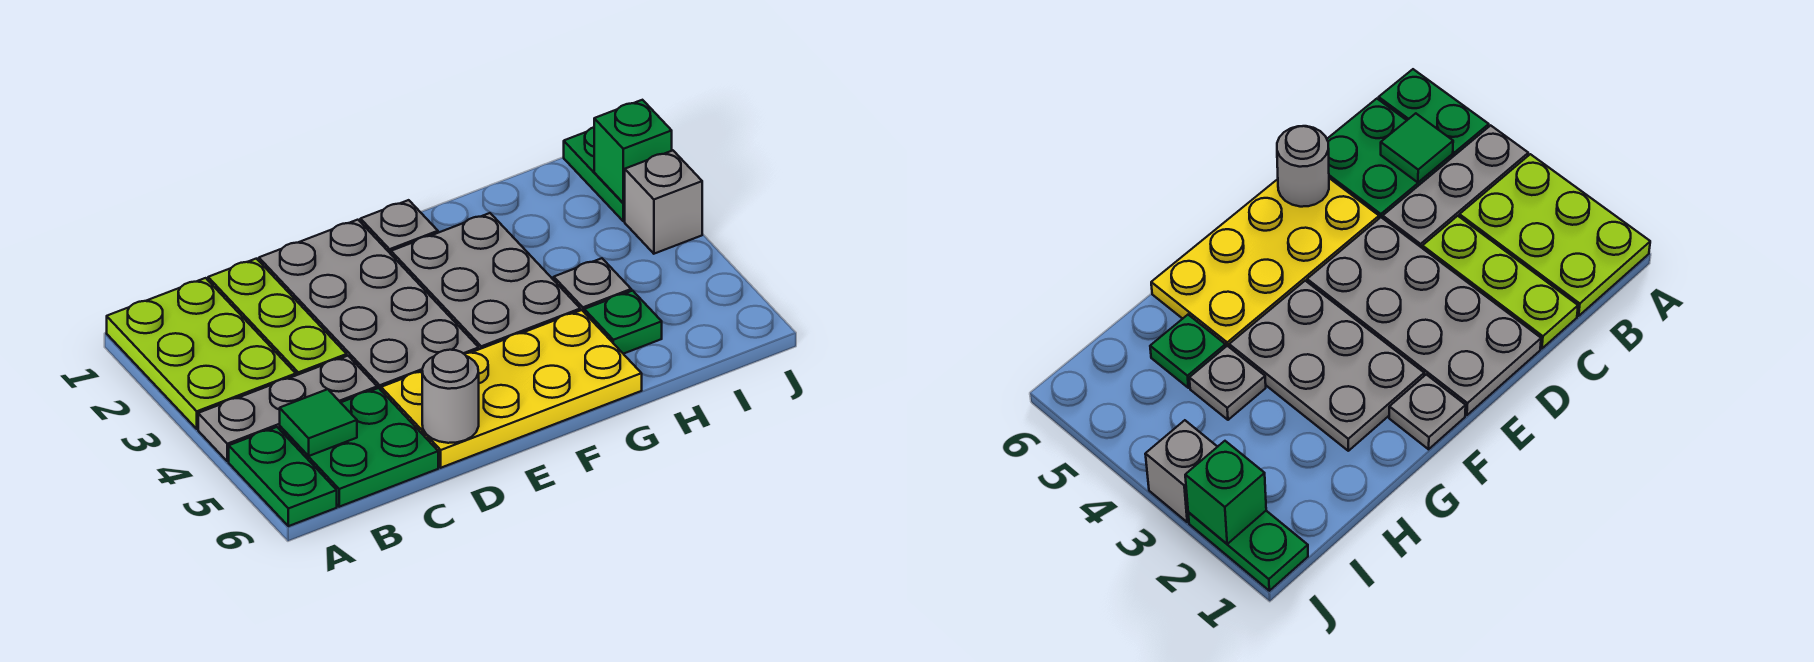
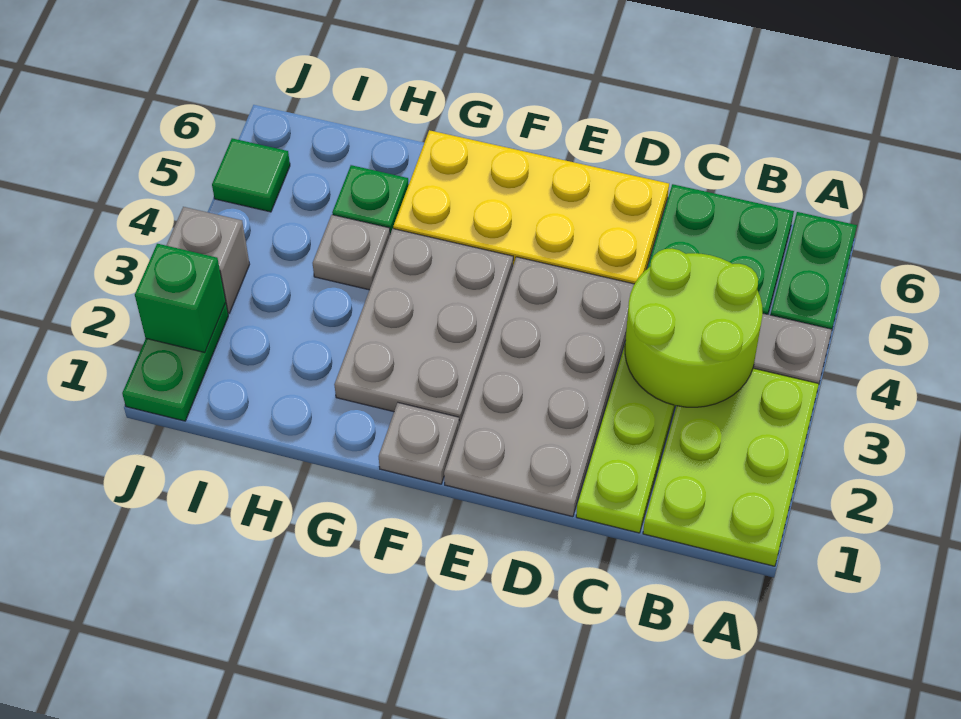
none -> lime 2x2 round brick [625,248,763,407]
green 1x1 tile [280,389,357,456] -> green 1x1 tile moved to [212,138,290,212]
grey 1x1 round brick [422,350,479,443] -> none

